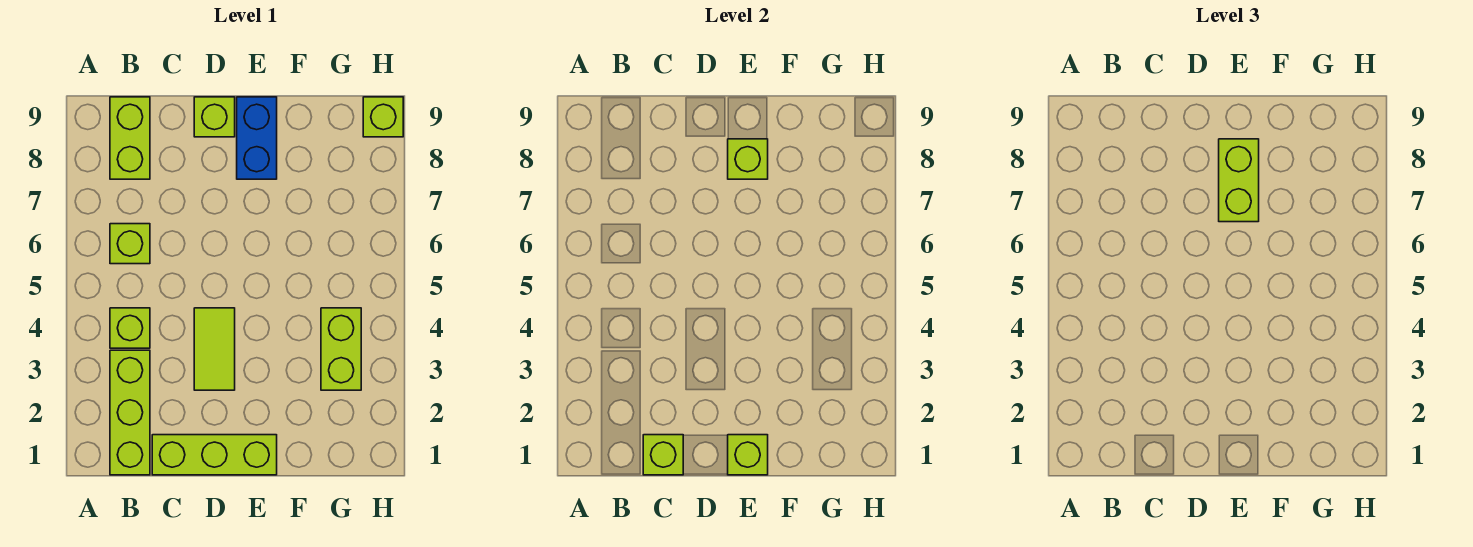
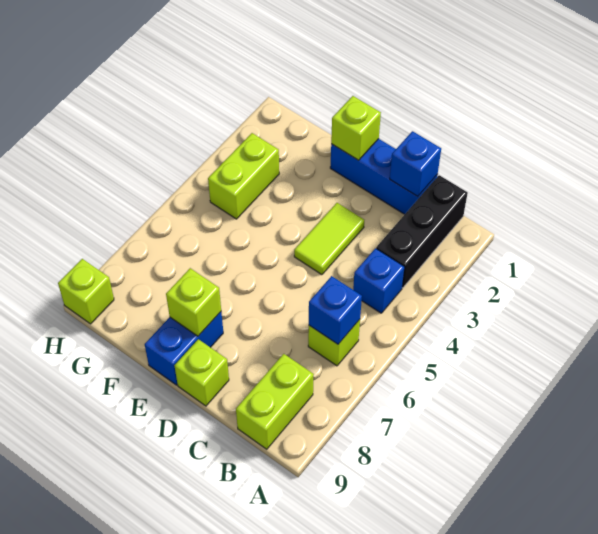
lime 1x3 brick [110,350,150,475] -> black 1x3 brick [376,175,468,288]
lime 1x1 brick [110,308,150,348] -> blue 1x1 brick [353,248,405,313]
none -> blue 1x1 brick [309,276,362,344]
lime 1x3 brick [152,435,277,475] -> blue 1x3 brick [330,139,438,214]
lime 1x1 brick [643,435,683,475] -> blue 1x1 brick [390,131,441,196]
lime 1x2 brick [1219,139,1259,222] -> none

